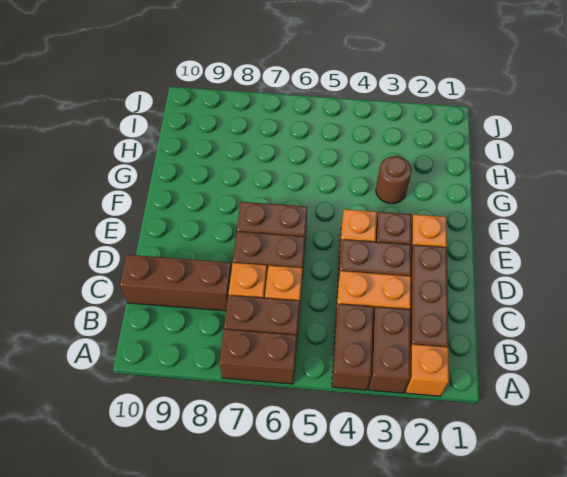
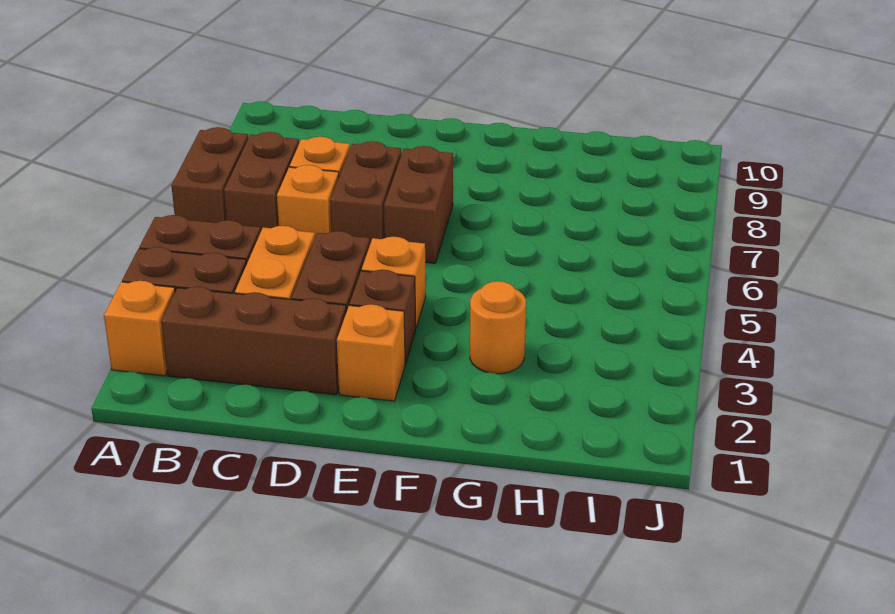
brown 1x3 brick [120,255,232,311] -> none
brown 1x1 round brick [376,156,412,204] -> orange 1x1 round brick [470,281,526,374]

